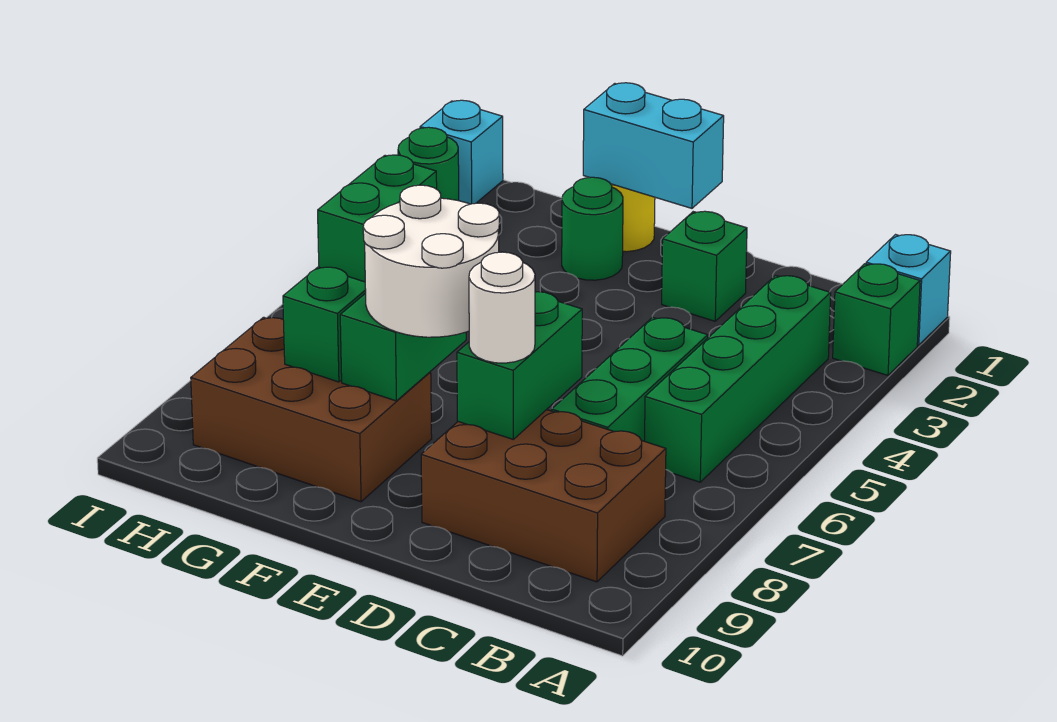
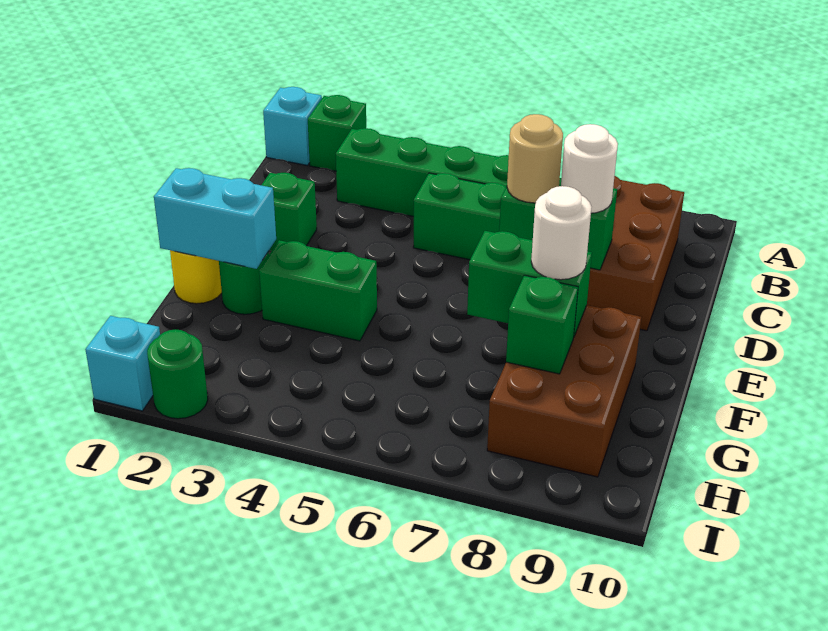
none -> tan 1x1 round brick [507,114,563,203]
cyan 1x2 brick [583,83,724,208] -> cyan 1x2 brick turned to [154,168,276,269]
white 2x2 round brick [363,185,499,337] -> white 1x1 round brick [531,186,592,280]
green 1x2 brick [318,155,437,282] -> green 1x2 brick moved to [259,240,377,341]

